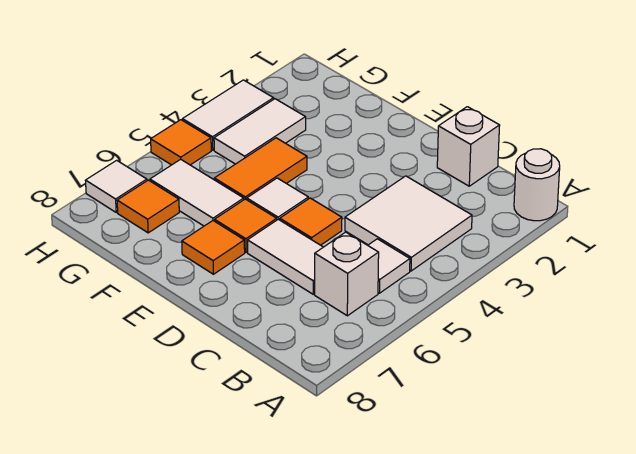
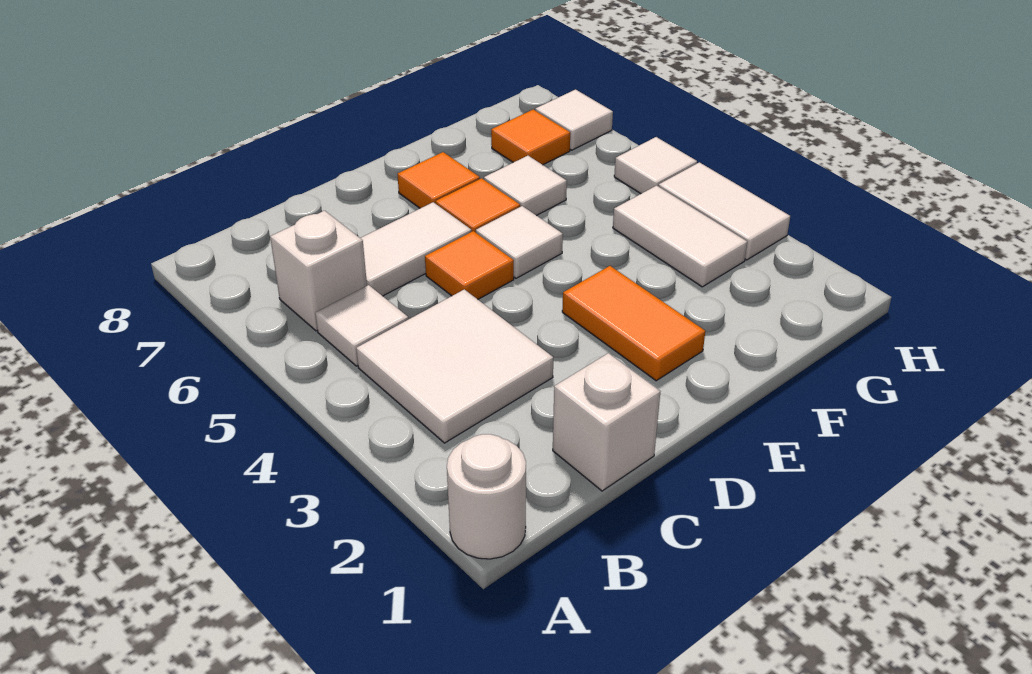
orange 1x2 tile [214,138,307,200] -> orange 1x2 tile moved to [562,266,705,381]
white 1x2 tile [150,159,244,226] -> white 1x1 tile [484,156,567,216]
orange 1x1 tile [151,120,211,165] -> white 1x1 tile [614,137,697,194]

